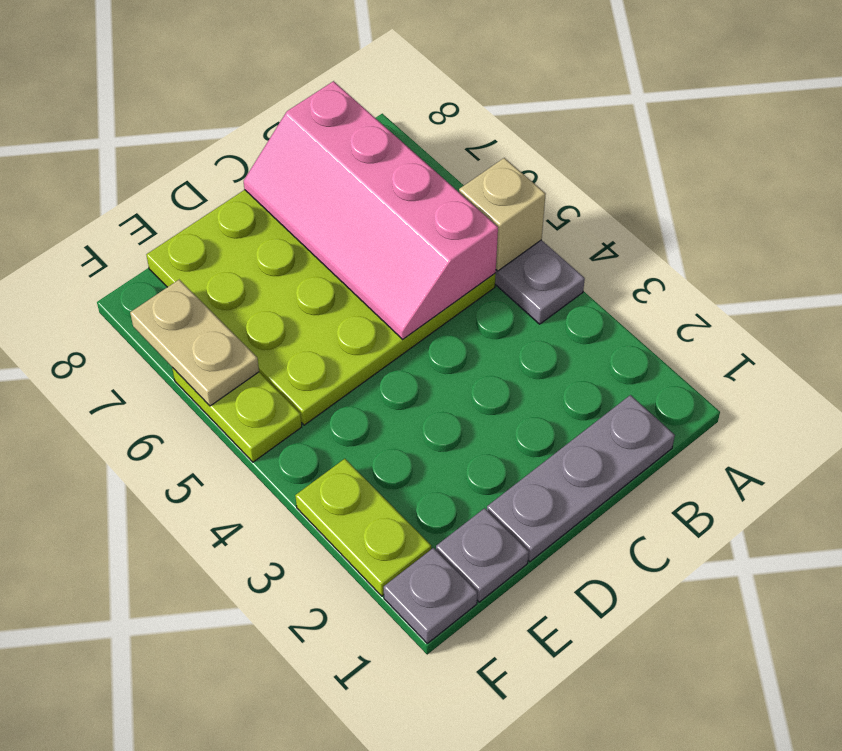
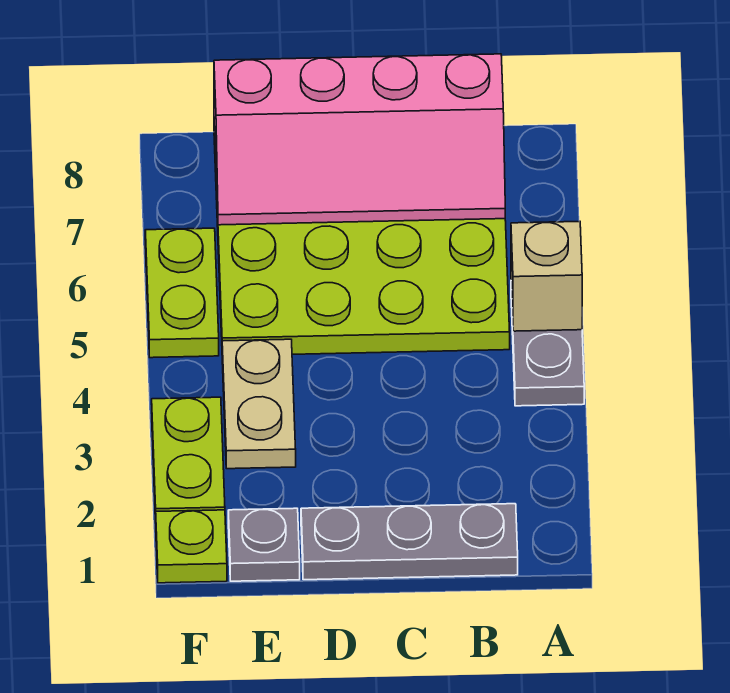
pink 2x4 slope [244,81,498,339] -> pink 2x4 slope turned to [214,54,505,225]
grey 1x1 plate [384,548,477,643] -> lime 1x1 plate [156,510,227,583]
tan 1x2 plate [130,280,259,406] -> tan 1x2 plate moved to [222,339,296,469]

